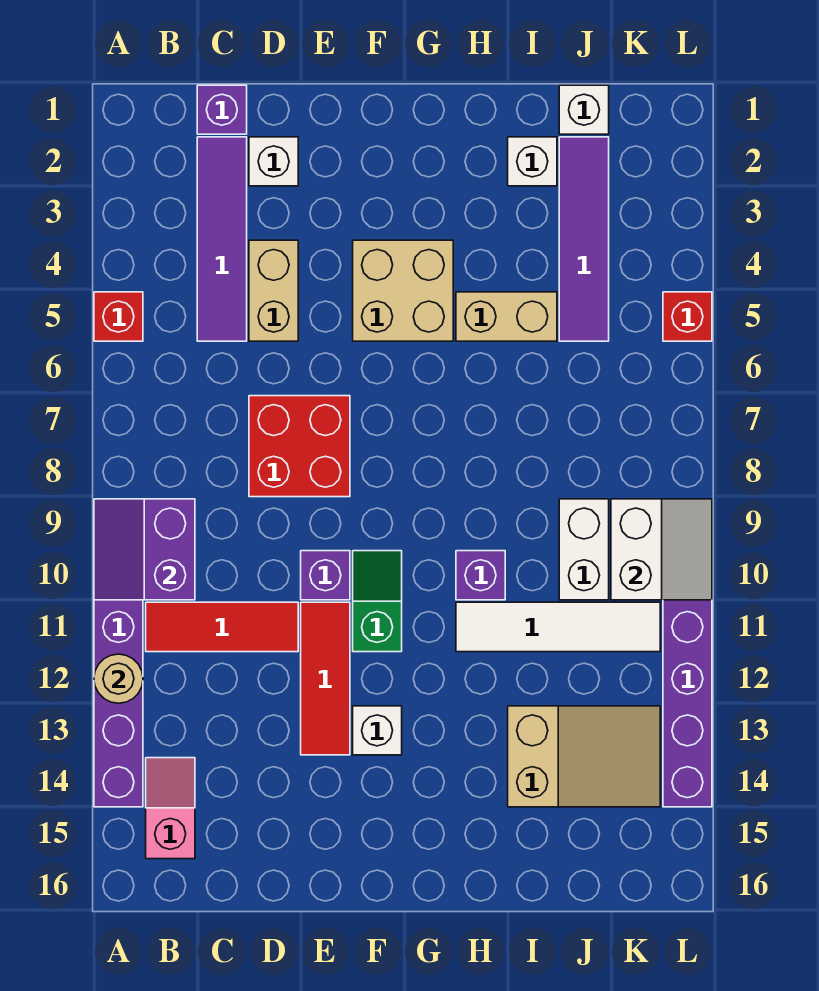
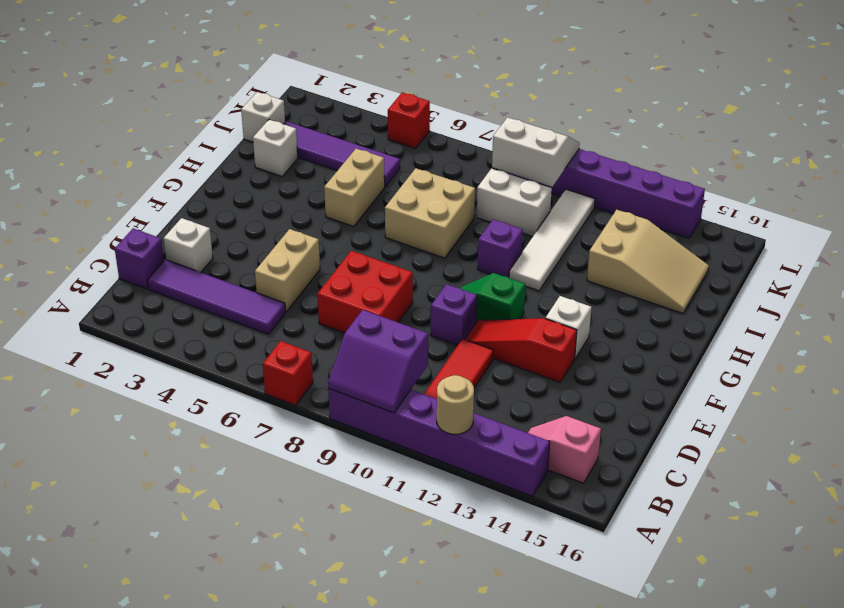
red 1x1 brick [94,292,143,341] -> red 1x1 brick moved to [263,341,313,406]
tan 1x2 brick [249,240,298,341] -> tan 1x2 brick turned to [255,229,320,312]
red 1x3 tile [301,602,350,755] -> red 1x3 slope [465,318,577,382]
tan 2x2 brick [353,240,453,341] -> tan 2x2 brick moved to [385,168,475,258]
tan 2x3 slope [508,706,660,807] -> tan 2x3 slope turned to [587,210,709,314]

